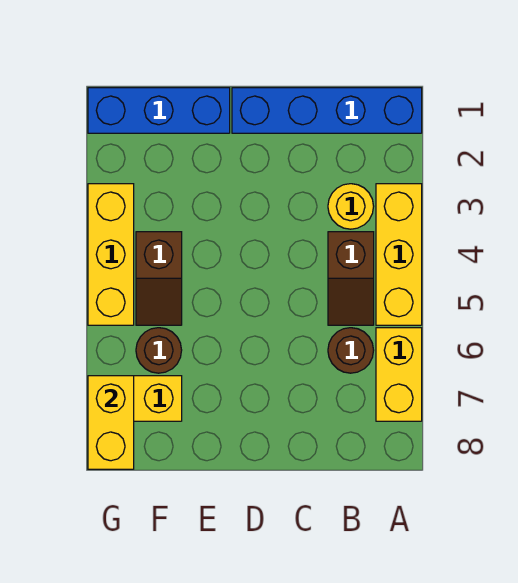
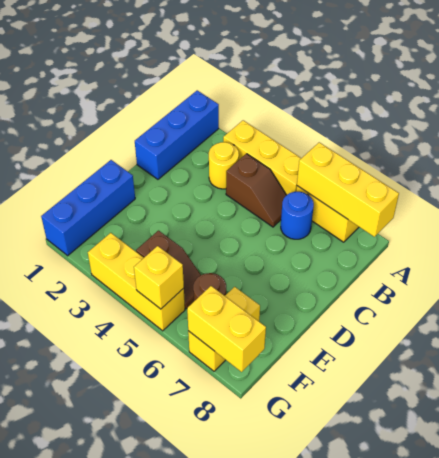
blue 1x4 brick [232,88,422,133] -> blue 1x3 brick [135,90,219,179]
none -> yellow 1x3 brick [297,142,399,237]
brown 1x1 round brick [328,328,374,373] -> blue 1x1 round brick [281,192,314,239]
none -> yellow 1x1 brick [134,246,184,309]

